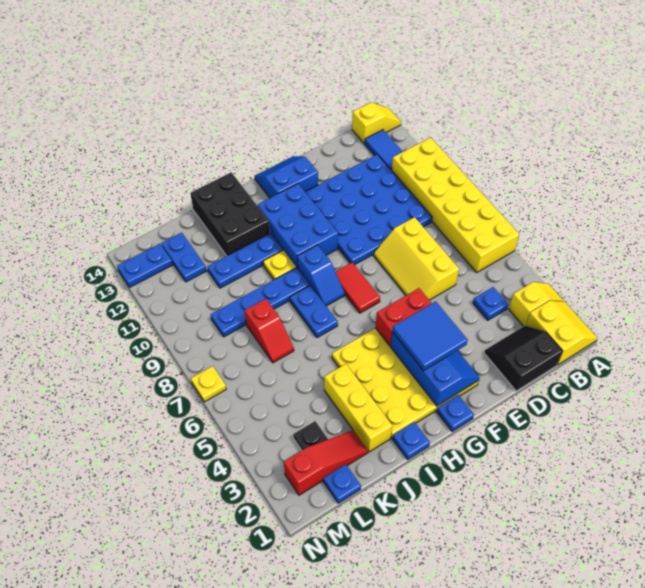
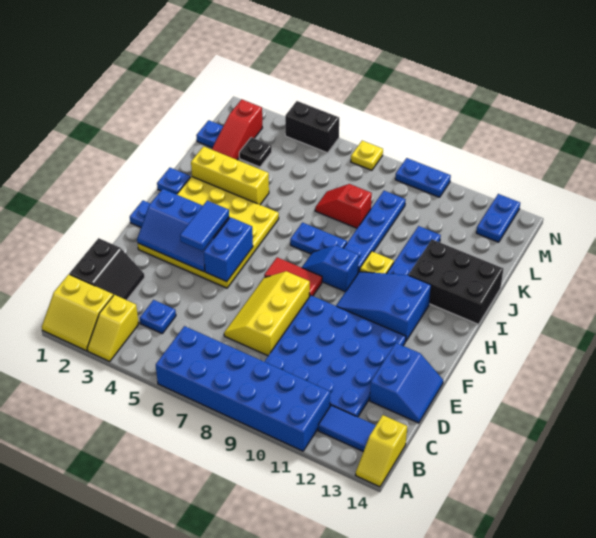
yellow 2x6 brick [392,138,519,272] -> blue 2x6 brick [156,326,330,451]
yellow 2x3 slope [373,217,459,300] -> yellow 2x3 slope turned to [224,271,310,356]
blue 2x2 tile [392,302,468,371] -> blue 1x2 tile [180,201,229,251]
red 1x2 brick [375,288,432,346] -> blue 1x2 brick [204,217,253,282]
blue 2x2 slope [255,156,318,198] -> blue 2x2 slope moved to [370,343,443,423]
blue 2x3 brick [258,184,338,269] -> blue 2x3 slope [336,272,431,341]
blue 1x2 plate [161,233,206,282] -> blue 1x2 plate moved to [395,158,451,197]
none -> black 1x2 brick [285,101,339,153]

